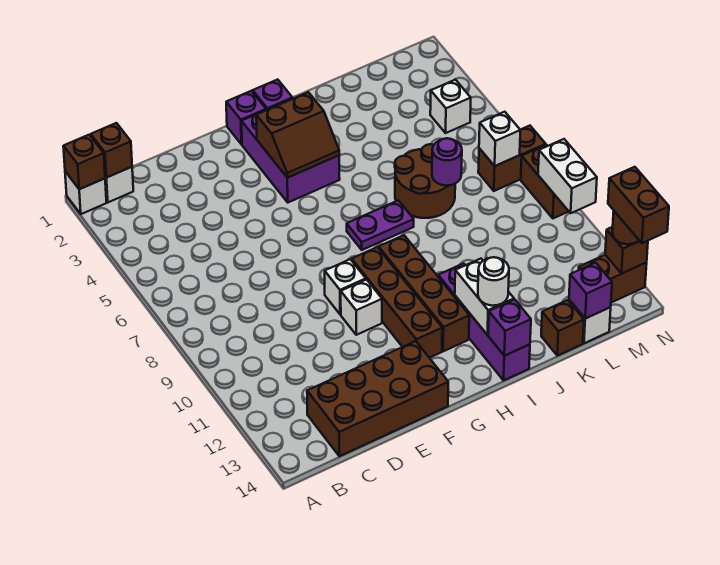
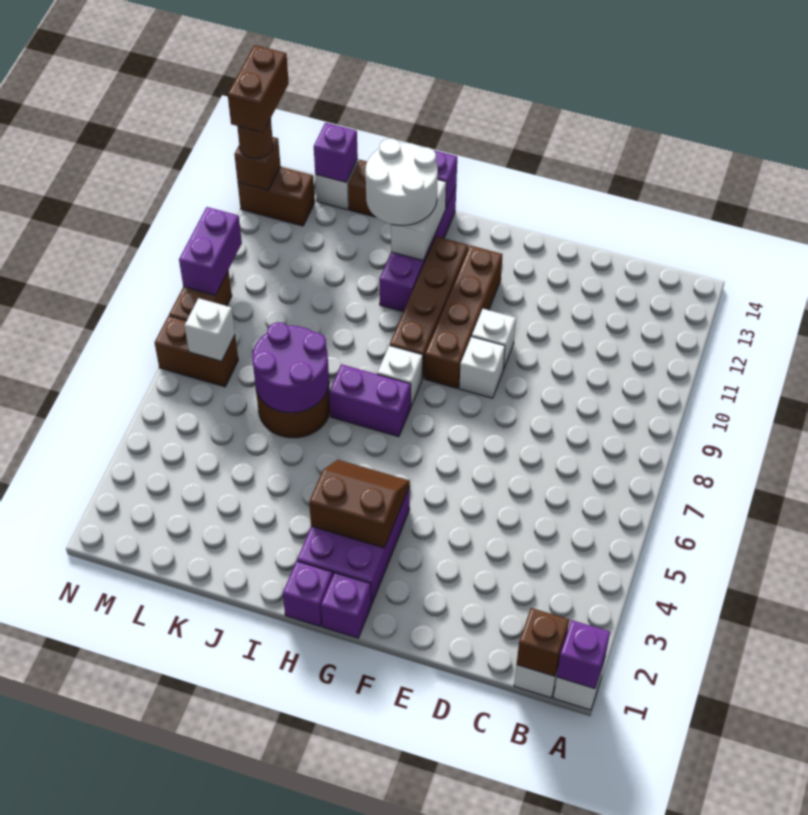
brown 1x1 brick [63,135,105,189] -> purple 1x1 brick [557,620,610,689]
brown 2x4 brick [307,341,448,456] -> none
purple 1x2 plate [347,200,414,250] -> purple 1x2 brick [329,364,411,437]
white 1x1 round brick [478,257,509,306] -> white 2x2 round brick [366,138,438,225]
purple 1x1 round brick [432,138,462,186] -> purple 2x2 round brick [252,322,329,413]
white 1x1 brick [430,80,471,133] -> white 1x1 brick moved to [377,345,423,406]
white 1x2 brick [538,139,597,213] -> purple 1x2 brick [179,207,242,295]

